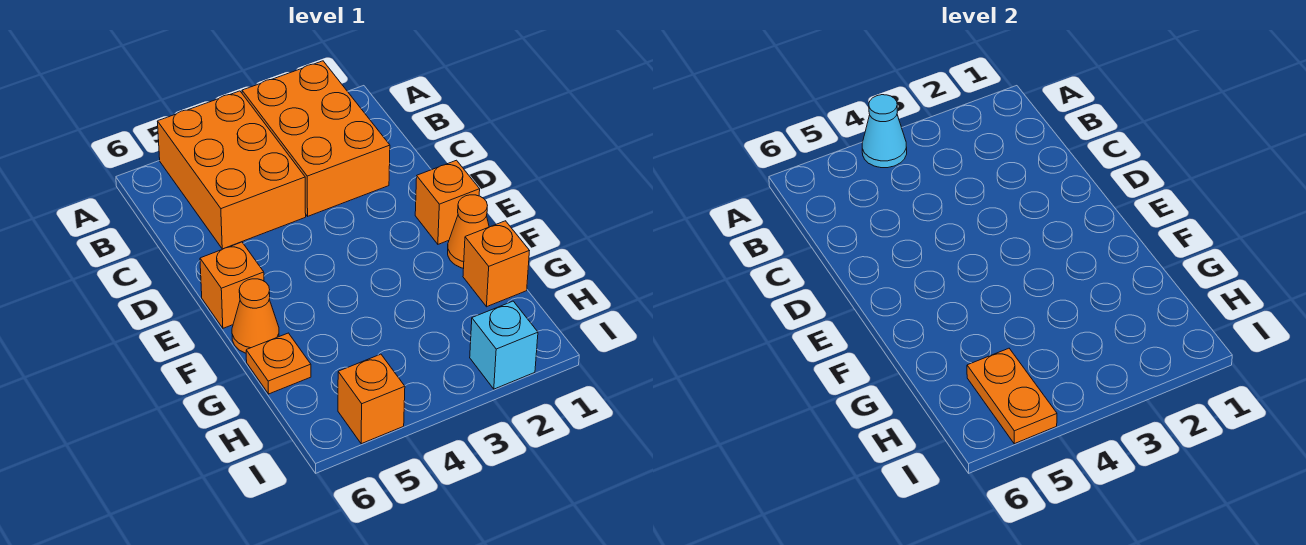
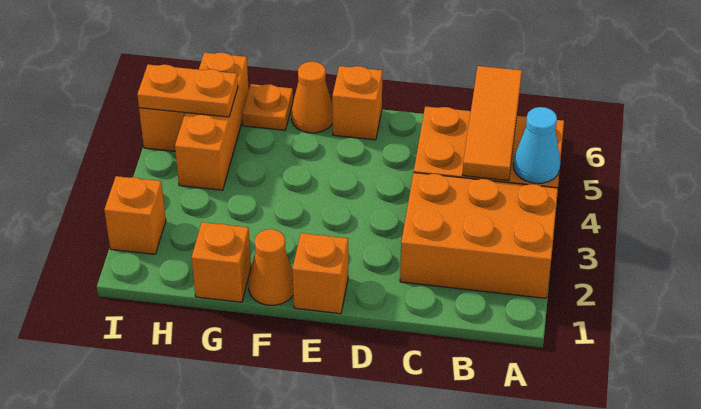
none -> orange 1x3 tile [462,66,522,181]
none -> orange 1x3 brick [175,53,249,190]
cyan 1x1 brick [470,301,538,389] -> orange 1x1 brick [104,176,166,254]

